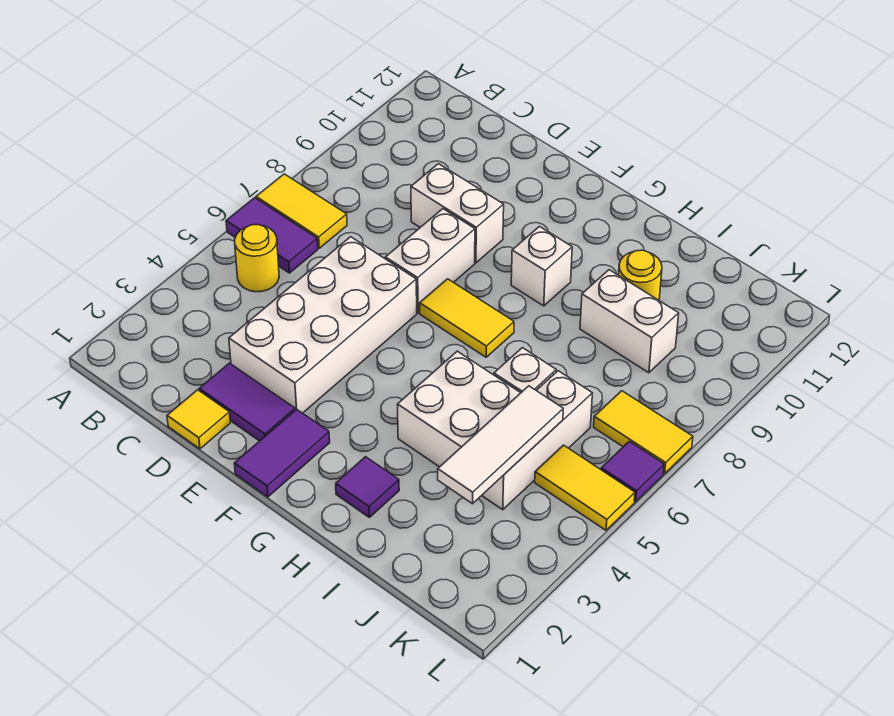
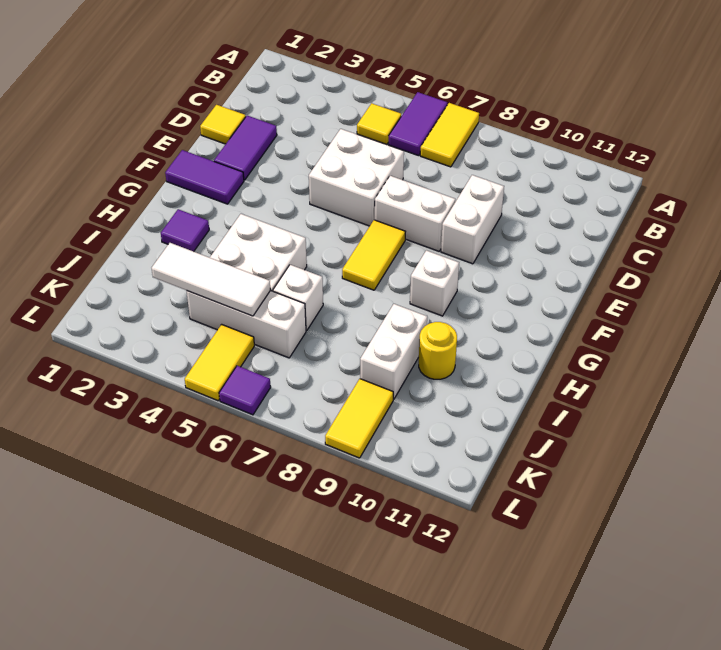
yellow 1x1 round brick [235,225,279,292] -> yellow 1x1 tile [357,103,401,145]
white 2x4 brick [229,237,417,413] -> white 2x2 brick [309,129,404,226]
yellow 1x2 tile [594,391,693,474] -> yellow 1x2 tile moved to [325,379,393,458]

